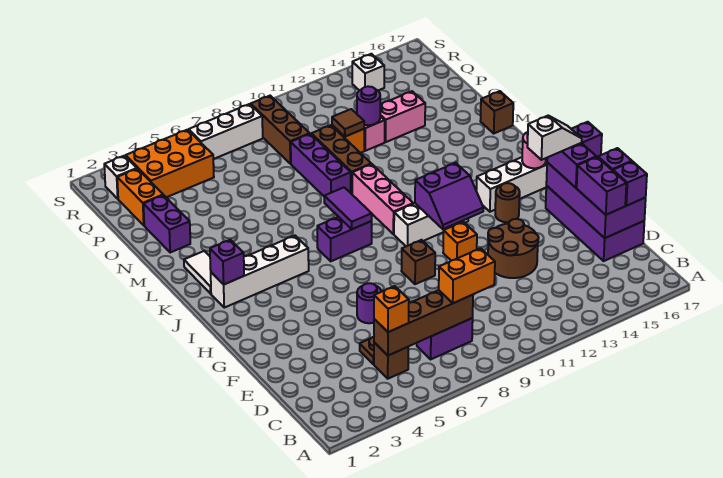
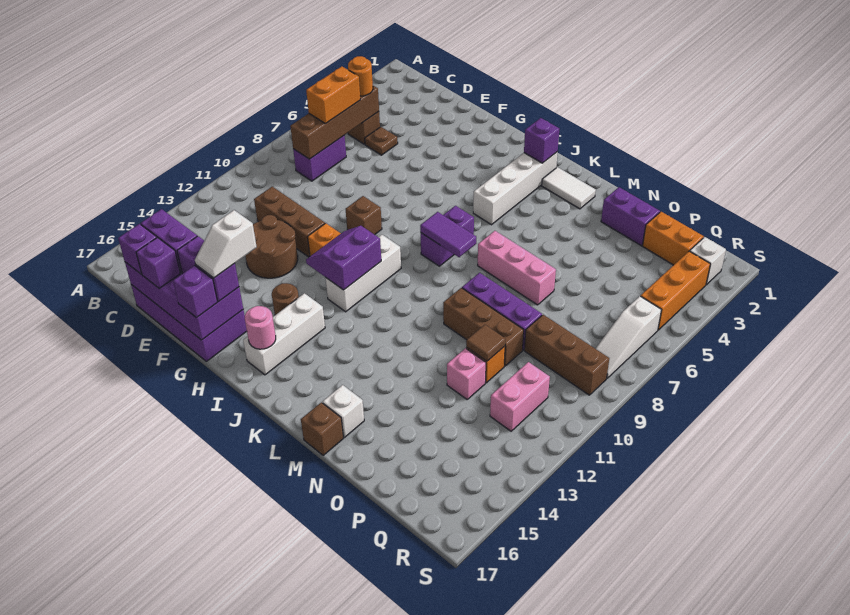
orange 1x1 brick [374,286,409,332] -> orange 1x1 round brick [348,56,373,96]
orange 1x2 brick [439,248,495,303] -> orange 1x2 brick moved to [306,66,360,124]
none -> brown 1x3 brick [254,187,325,257]
purple 1x1 round brick [357,283,381,323] -> none
pink 1x3 brick [352,164,413,234] -> pink 1x3 brick moved to [478,231,556,305]
purple 1x1 round brick [357,86,380,125] -> none
pink 1x2 brick [380,91,425,142] -> pink 1x2 brick moved to [490,362,550,431]
orange 2x3 brick [126,130,214,197] -> orange 1x3 brick [641,251,710,330]
white 1x3 brick [189,104,263,159] -> white 1x3 slope [595,296,661,378]
white 1x1 brick [352,54,384,90] -> white 1x1 brick moved to [323,385,364,437]

